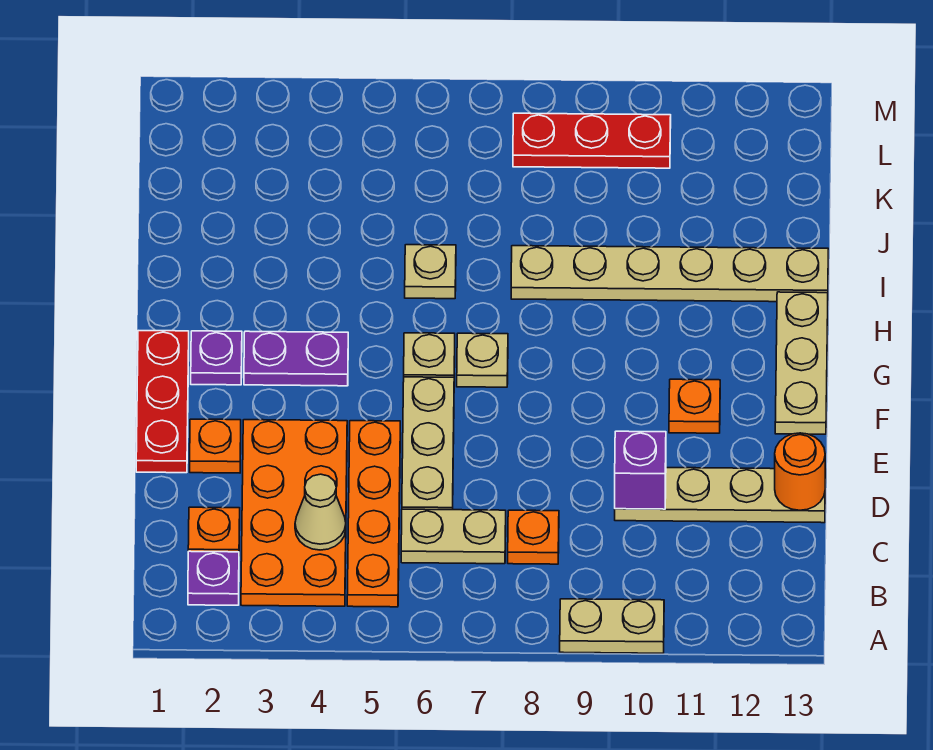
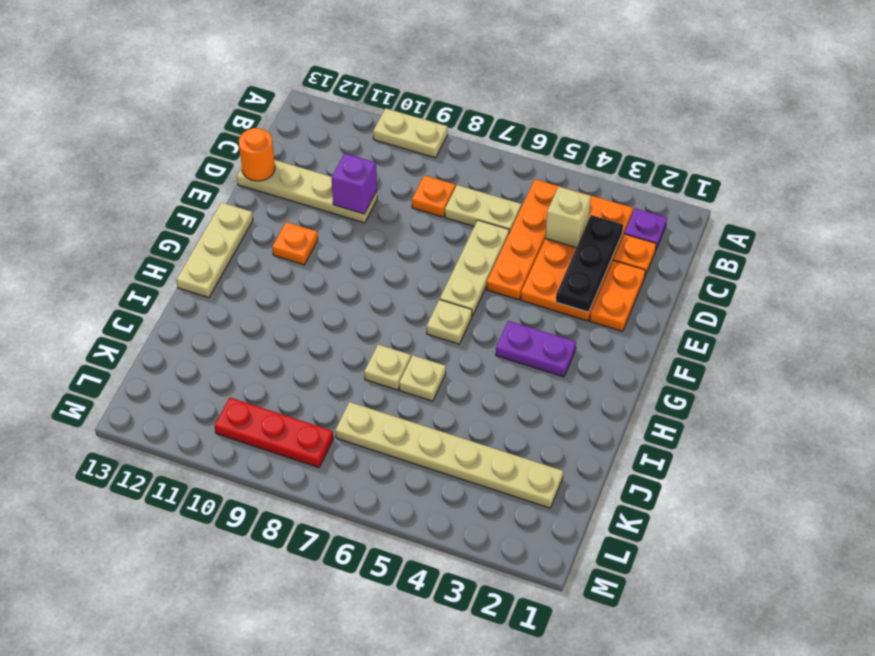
none -> black 1x3 plate [556,215,623,312]
tan 1x1 cone [295,474,346,550] -> tan 1x1 brick [545,187,591,248]
red 1x3 plate [136,331,189,473] -> none
orange 1x1 plate [190,419,241,473] -> orange 1x2 plate [590,260,646,331]
purple 1x1 plate [191,331,242,385] -> none
tan 1x1 plate [457,333,508,387] -> tan 1x1 plate moved to [364,344,411,390]
tan 1x6 plate [511,246,828,302] -> tan 1x6 plate moved to [335,402,563,508]

